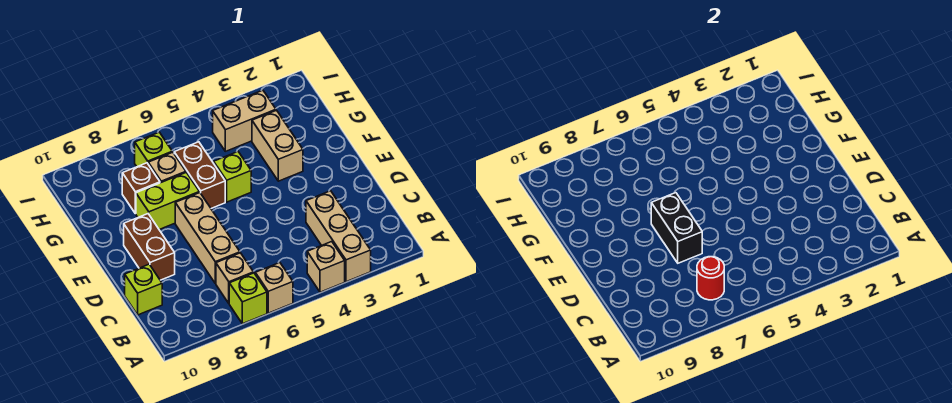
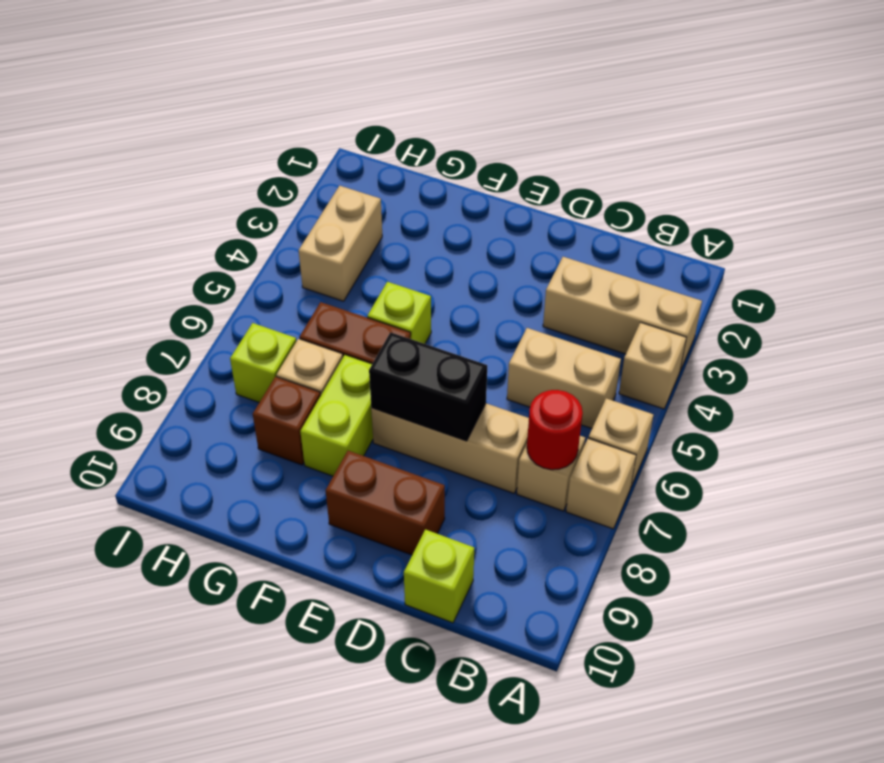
lime 1x1 brick [229,273,267,324] -> tan 1x1 brick [566,439,636,529]
tan 1x2 brick [252,110,303,181] -> tan 1x2 brick moved to [507,328,621,428]

